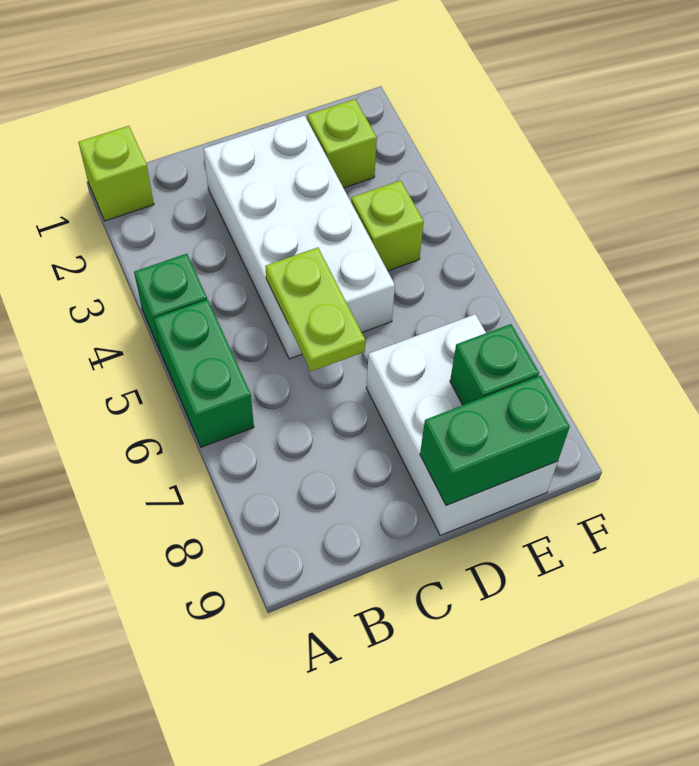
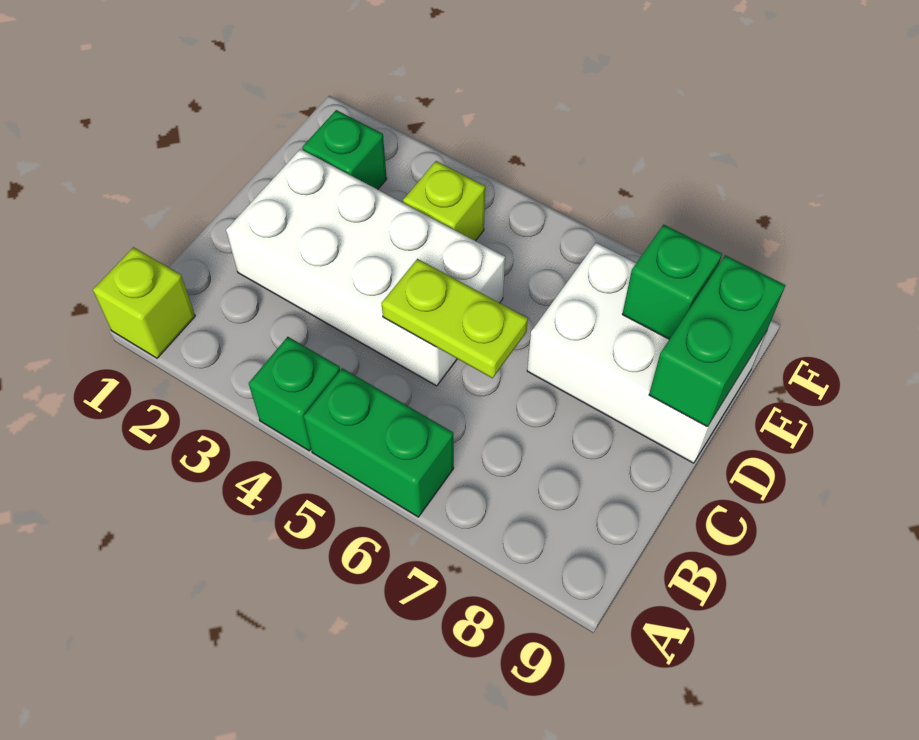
lime 1x1 brick [307,99,377,188] -> green 1x1 brick [302,110,387,189]

